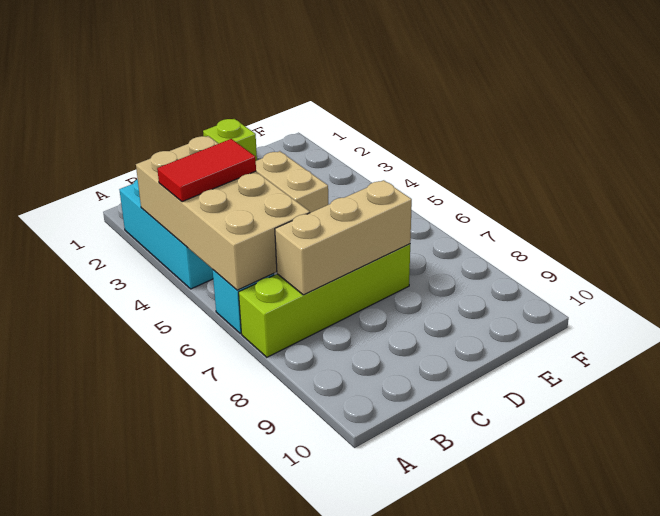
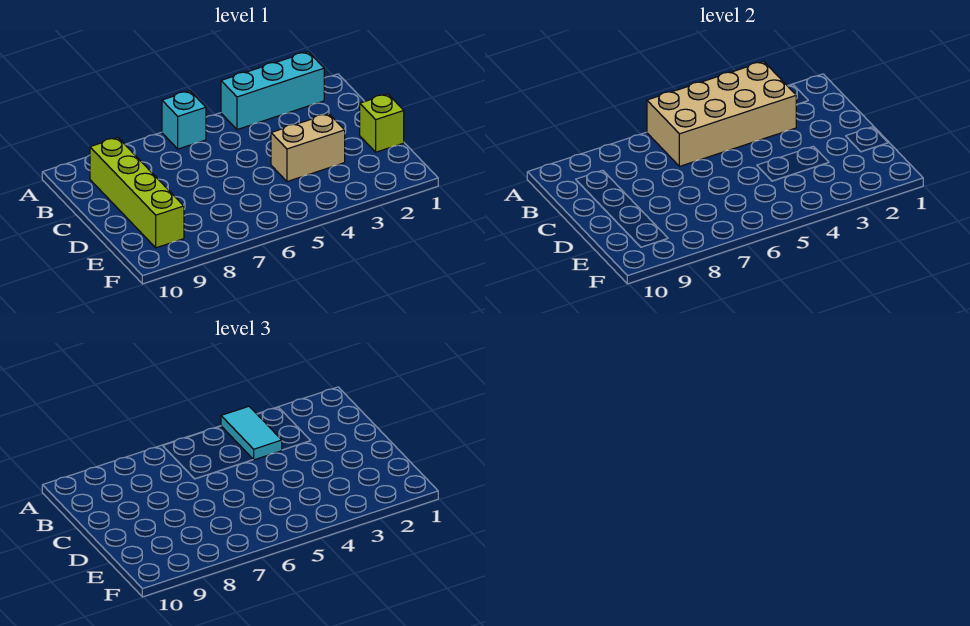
red 1x2 tile [157,139,256,202] -> cyan 1x2 tile [221,406,282,460]
lime 1x4 brick [239,244,410,357] -> lime 1x4 brick moved to [90,138,184,248]
tan 1x3 brick [275,180,412,295] -> none

